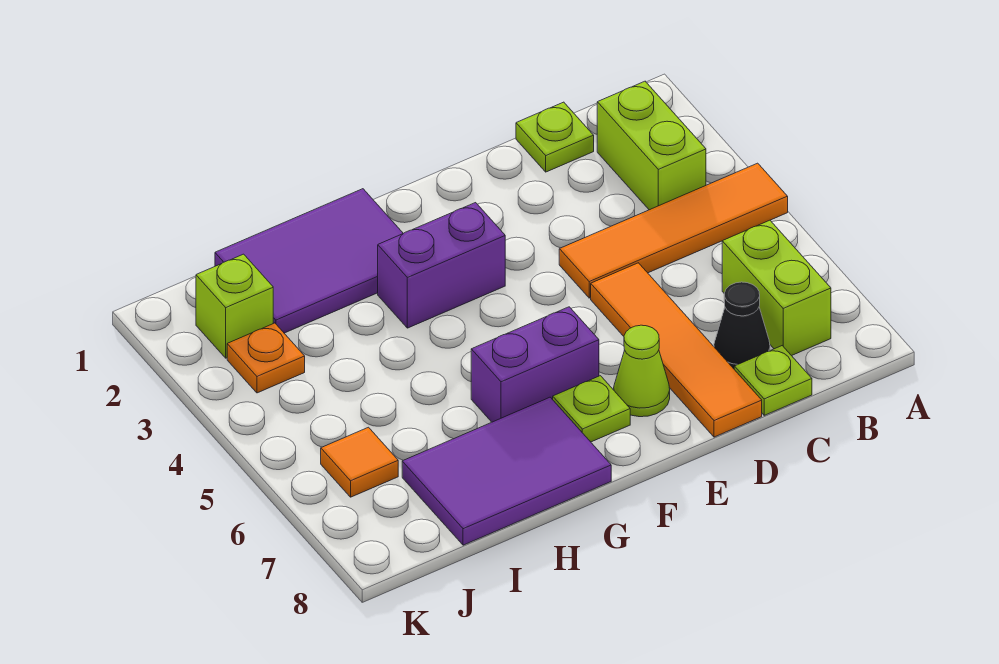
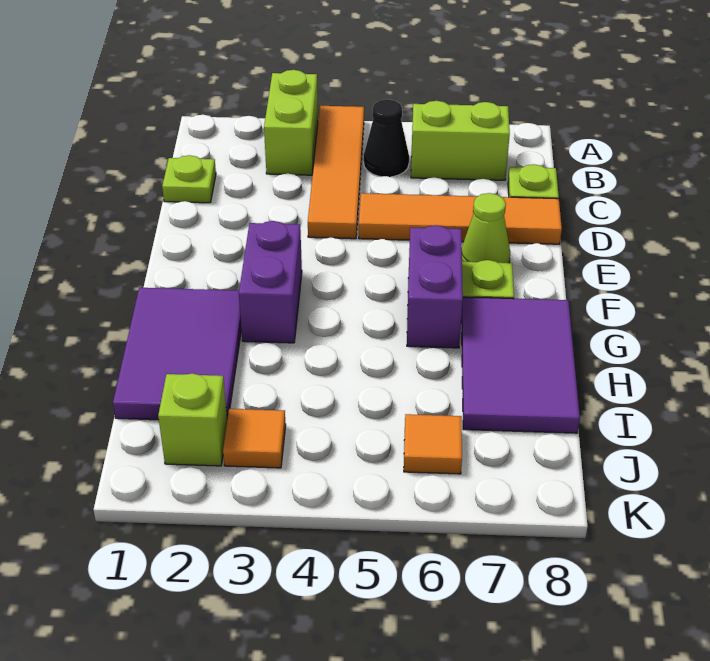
lime 1x2 brick [597,81,706,210] -> lime 1x2 brick turned to [264,70,318,175]
black 1x1 cone [714,282,770,369] -> black 1x1 cone moved to [364,99,409,177]
orange 1x1 plate [227,323,305,393] -> orange 1x1 tile [223,409,286,468]

